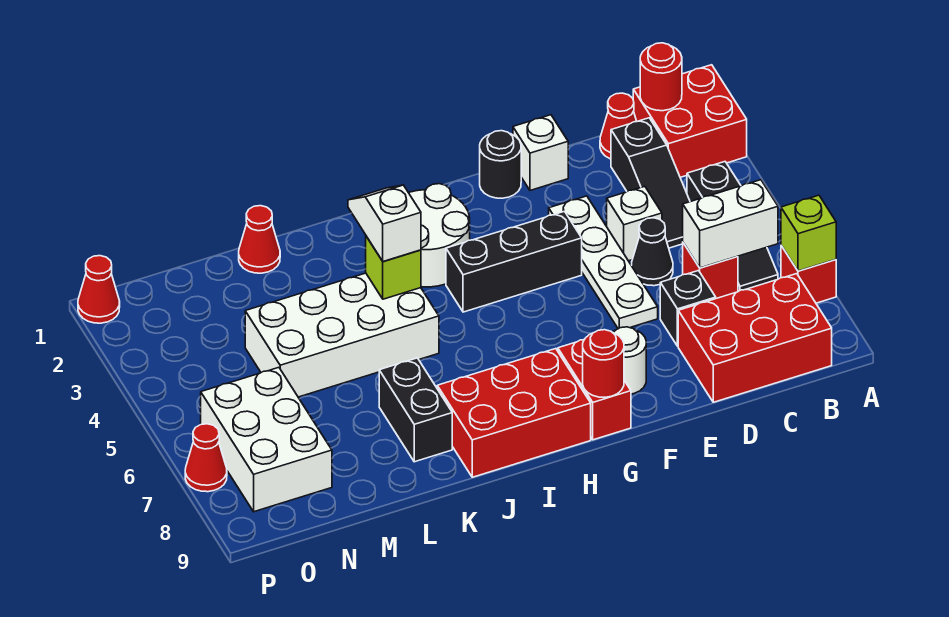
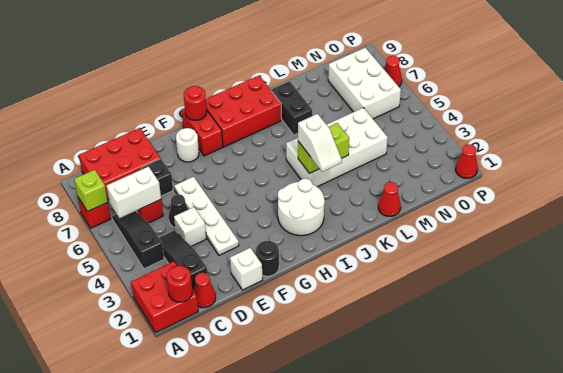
black 1x3 brick [446,211,582,312] -> none
lime 1x1 brick [366,236,421,299] -> lime 1x2 brick [298,123,349,174]

